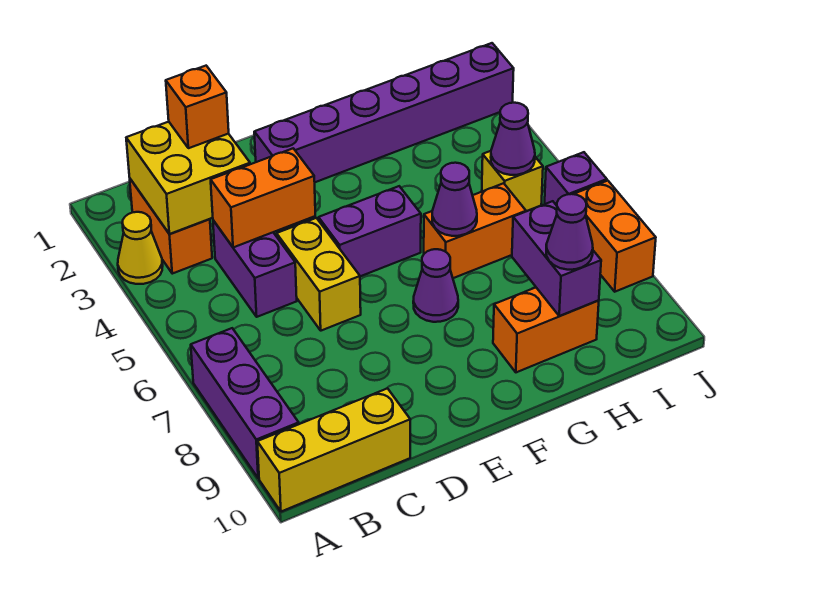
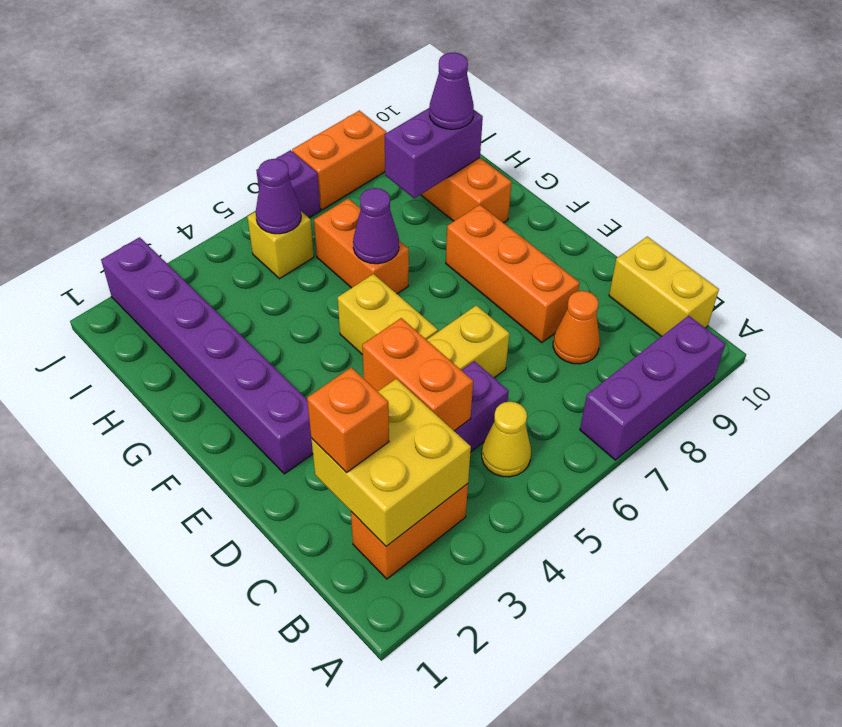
yellow 1x1 cone [118,212,163,284] -> yellow 1x1 cone moved to [482,402,531,477]
yellow 1x3 brick [257,388,410,512] -> yellow 1x2 brick [609,237,719,337]
none -> orange 1x1 cone [553,291,600,364]
none -> orange 1x3 brick [446,205,580,342]
purple 1x2 brick [319,186,421,276] -> yellow 1x2 brick [338,274,438,355]
purple 1x1 cone [413,249,458,322] -> none

